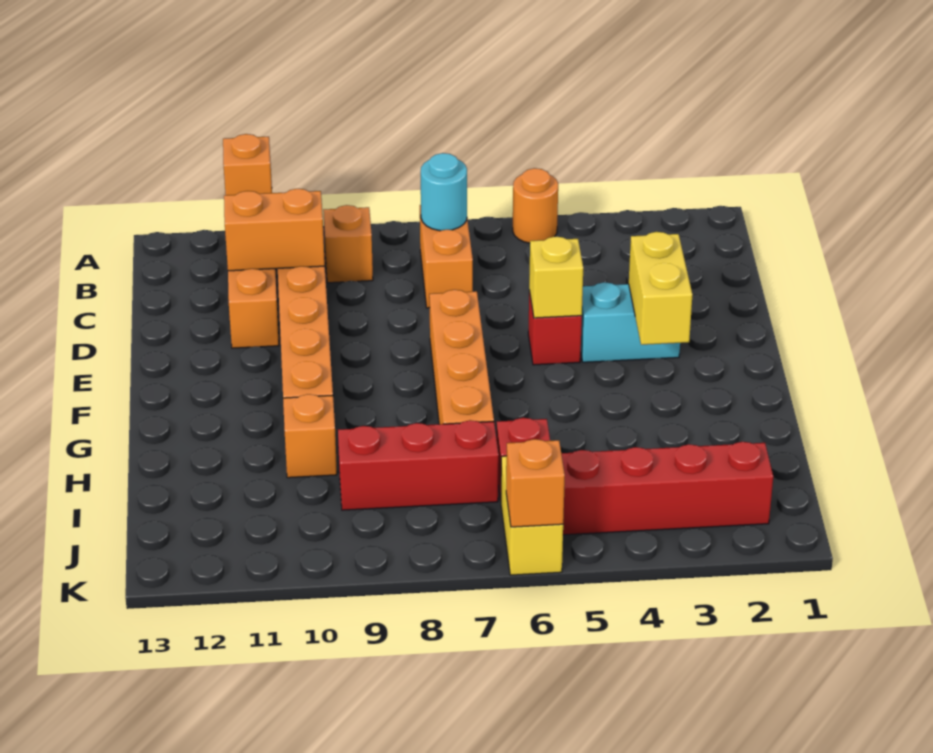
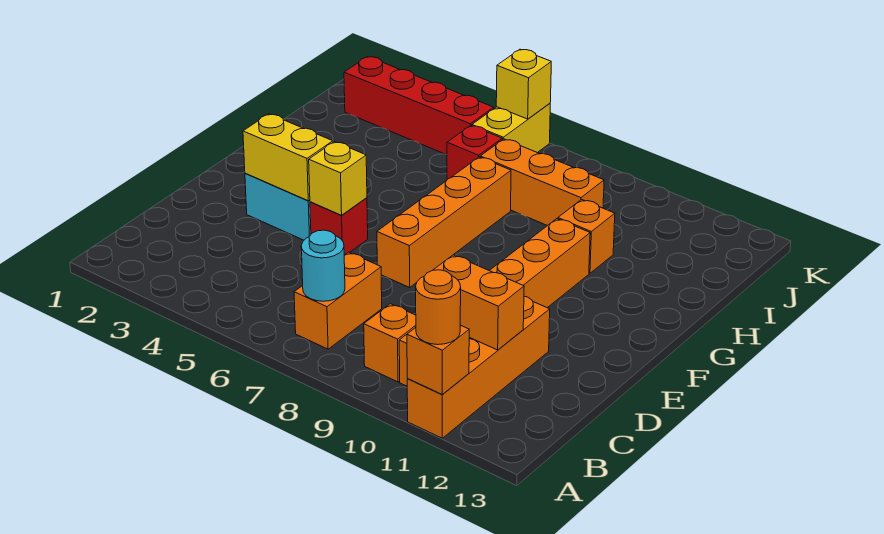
orange 1x1 round brick [513,168,558,243] -> orange 1x1 round brick moved to [416,270,461,345]
yellow 1x2 brick [629,232,693,345] -> yellow 1x2 brick turned to [243,114,333,201]
red 1x3 brick [338,420,499,510] -> orange 1x3 brick [480,139,604,226]
orange 1x1 brick [506,439,565,527] -> yellow 1x1 brick [496,49,551,119]

